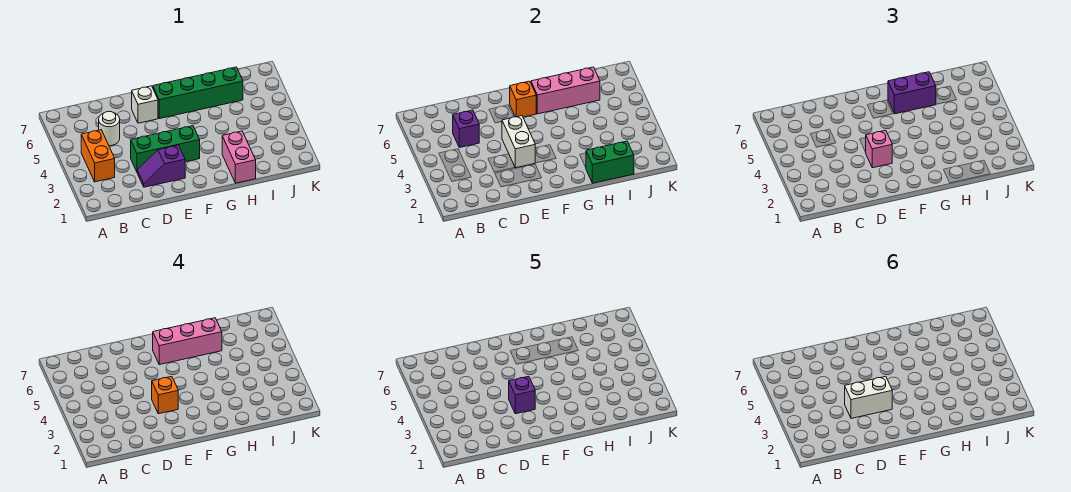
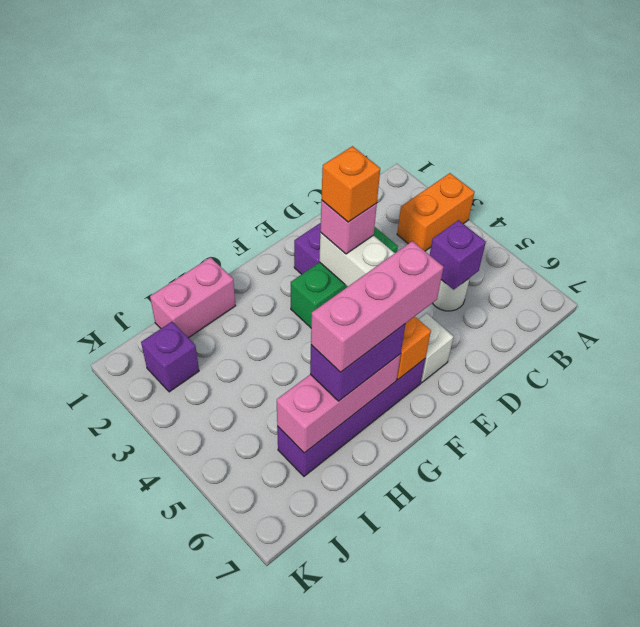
orange 1x2 brick [81,130,115,182] -> orange 1x2 brick turned to [397,173,474,251]
white 1x2 brick [845,376,892,418] -> none
purple 1x1 brick [509,376,535,414] -> purple 1x1 brick moved to [141,322,199,392]
green 1x4 brick [153,67,243,119] -> purple 1x4 brick [277,359,425,476]
pink 1x2 brick [222,131,256,183] -> pink 1x2 brick turned to [150,257,236,338]
green 1x2 brick [586,141,634,183] -> none

